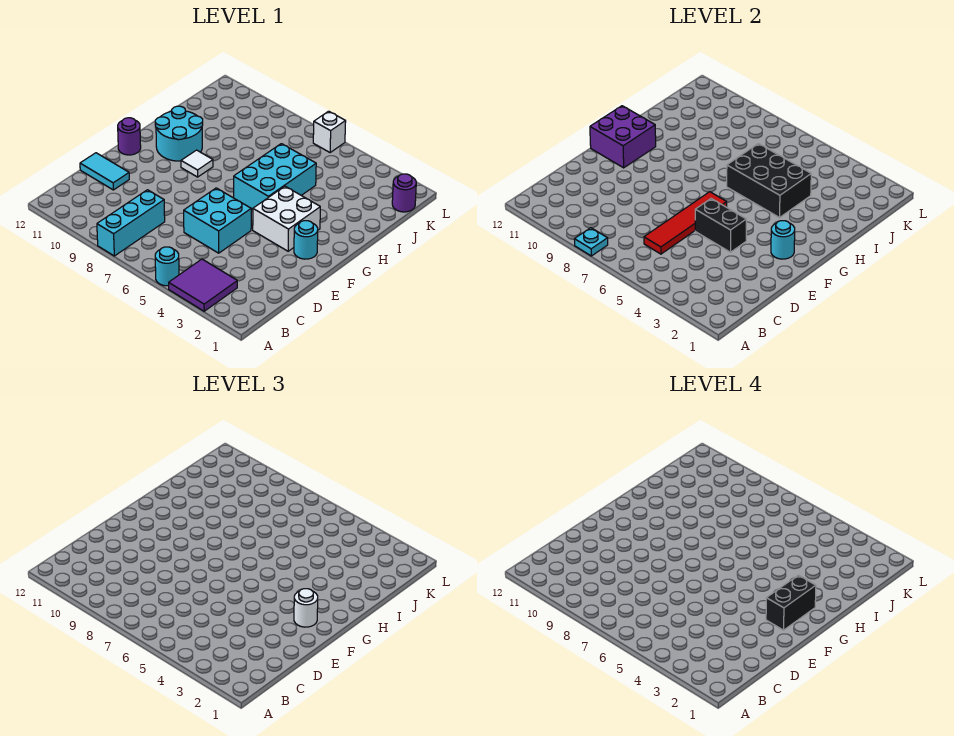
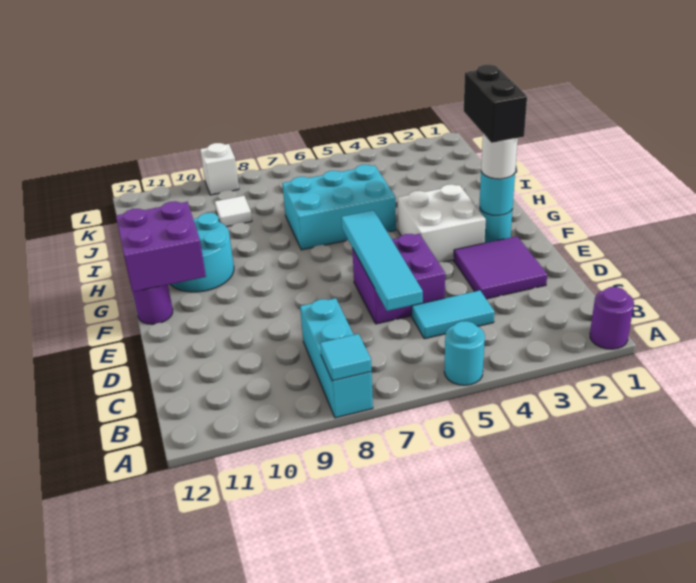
purple 2x2 tile [169,259,237,311] -> purple 2x2 tile moved to [454,236,547,299]
cyan 1x1 plate [574,228,608,256] -> cyan 1x1 tile [320,334,372,381]
red 1x4 tile [644,192,727,254] -> cyan 1x4 tile [341,210,423,311]
cyan 2x2 brick [184,188,251,253] -> purple 2x2 brick [352,234,445,324]
cyan 1x2 tile [80,153,129,190] -> cyan 1x2 tile moved to [412,290,494,339]
black 1x2 brick [695,199,746,252] -> none
cyan 2x3 brick [234,144,316,209] -> cyan 2x3 brick turned to [282,165,396,250]
white 1x1 tile [181,150,213,177] -> white 1x1 tile moved to [215,196,252,227]
black 2x3 brick [727,144,811,218] -> none
purple 1x1 round brick [392,174,416,212] -> purple 1x1 round brick moved to [590,287,634,349]
white 1x1 brick [313,111,346,153] -> white 1x1 brick moved to [200,143,239,195]

